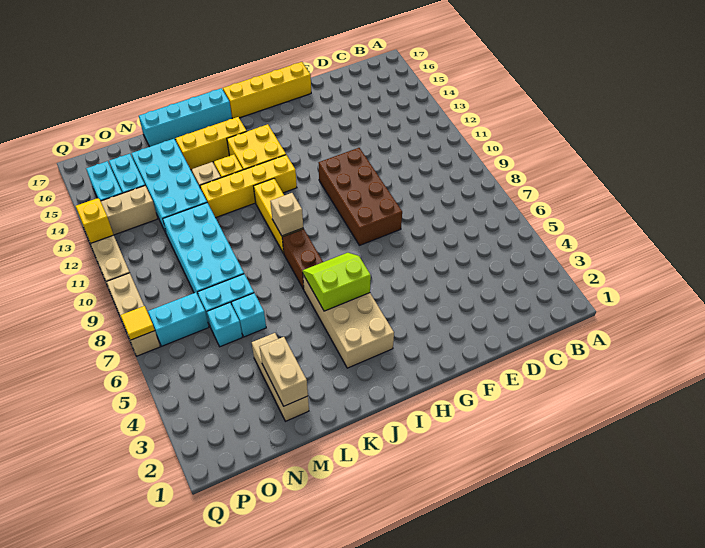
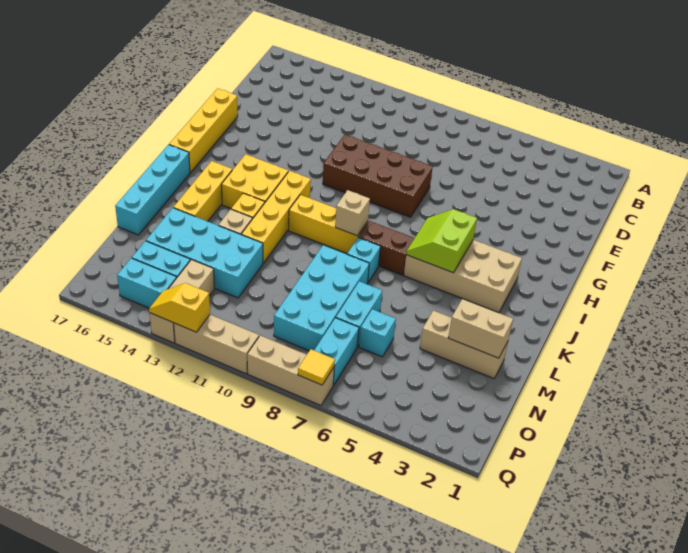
cyan 1x1 brick [232,293,266,337] -> cyan 1x1 brick moved to [347,237,381,283]
cyan 2x4 brick [163,203,244,295] -> cyan 2x4 brick turned to [274,245,369,351]

